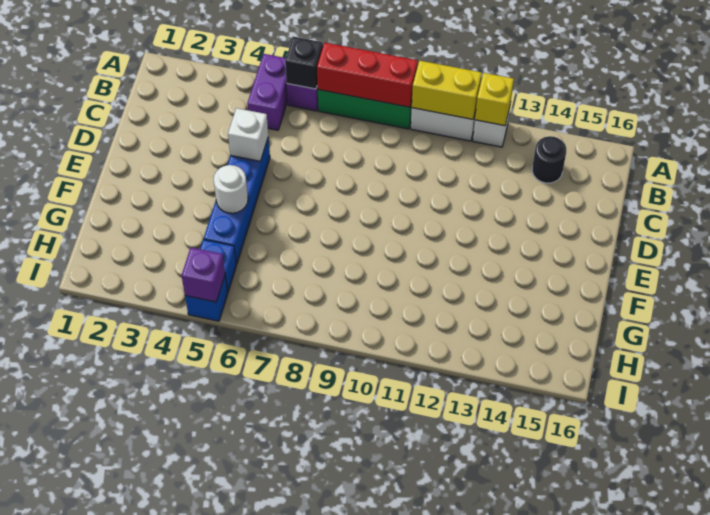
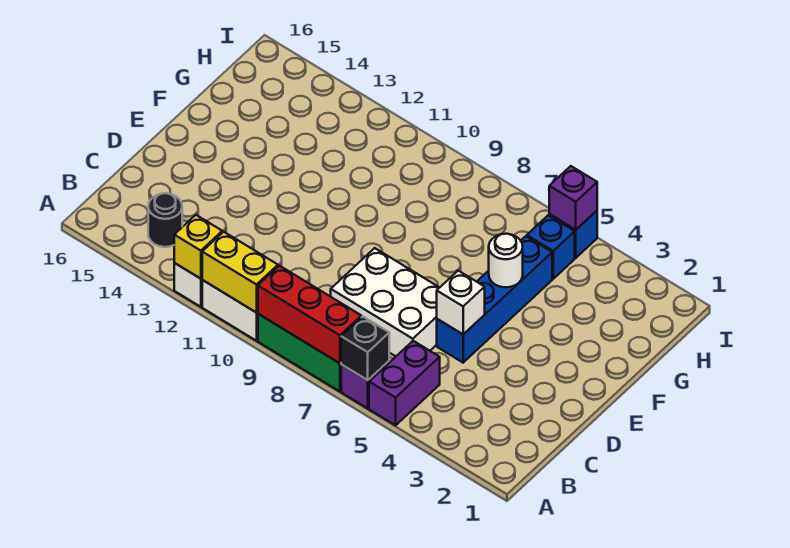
none -> white 2x3 brick [331,248,439,356]

